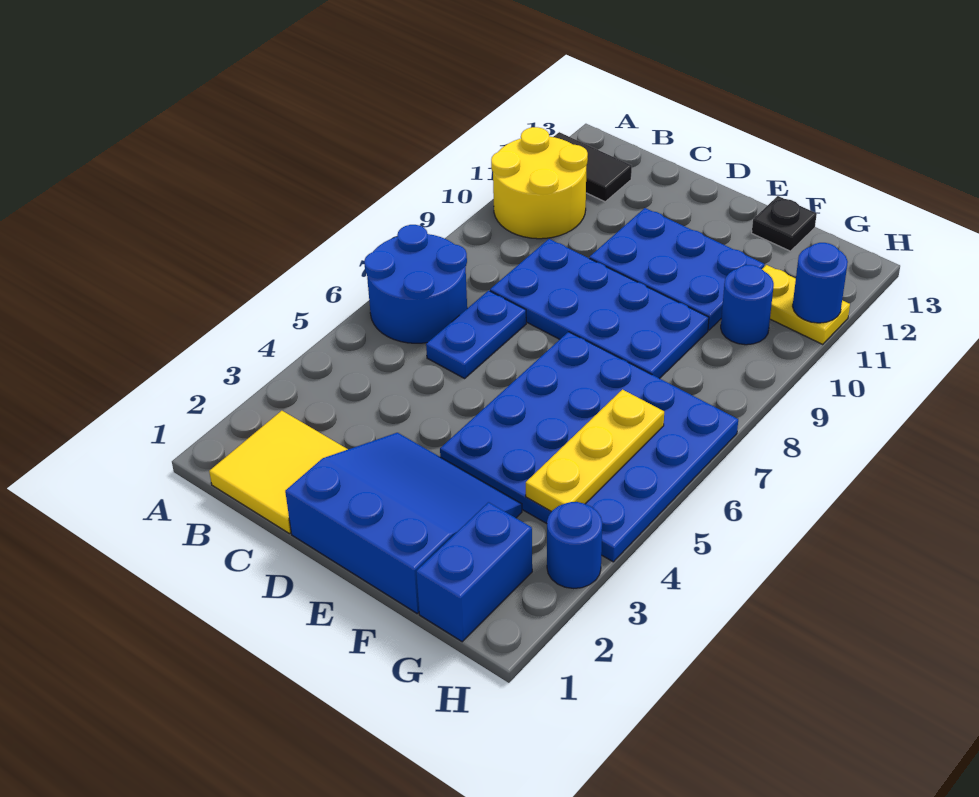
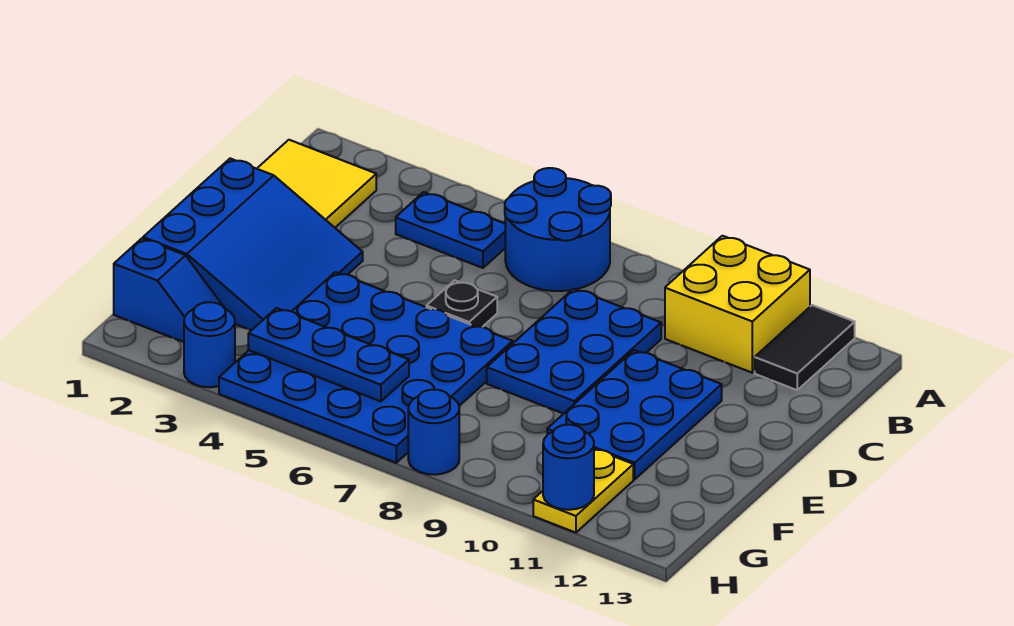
yellow 2x2 round brick [491,127,588,239] -> yellow 2x2 brick [665,236,810,373]
blue 1x2 plate [426,291,526,378] -> blue 1x2 plate moved to [396,192,505,268]
blue 2x4 plate [490,239,709,379] -> blue 2x3 plate [487,289,661,414]
black 1x1 plate [752,196,817,251] -> black 1x1 plate moved to [426,280,497,327]
blue 1x2 brick [416,502,532,642] -> blue 1x2 slope [114,238,224,342]
yellow 1x3 plate [526,390,664,512] -> blue 1x3 plate [248,308,409,401]
blue 1x1 round brick [721,265,774,345] -> blue 1x1 round brick moved to [408,390,459,475]

